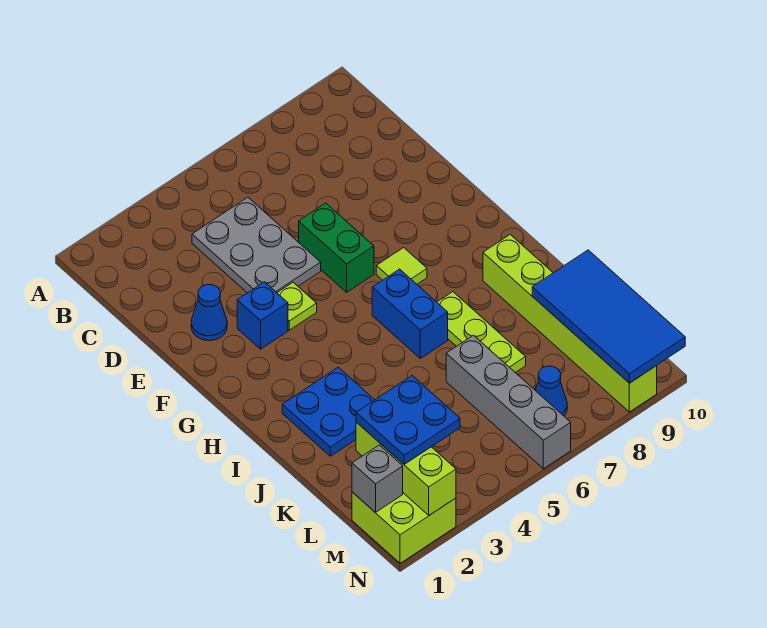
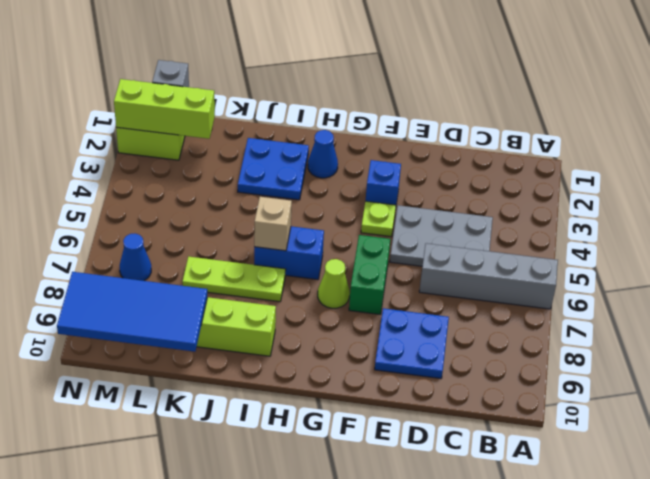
blue 1x1 cone [191,284,227,341] -> blue 1x1 cone moved to [308,130,338,178]
green 1x2 brick [299,203,374,292] -> green 1x2 brick turned to [349,235,390,314]
lime 1x1 tile [376,248,427,284] -> lime 1x1 cone [318,259,350,308]
none -> tan 1x1 brick [254,197,292,251]
grey 1x4 brick [446,335,571,469] -> grey 1x4 brick moved to [419,243,558,309]
blue 2x2 plate [356,376,460,464] -> blue 2x2 plate moved to [375,308,449,379]

